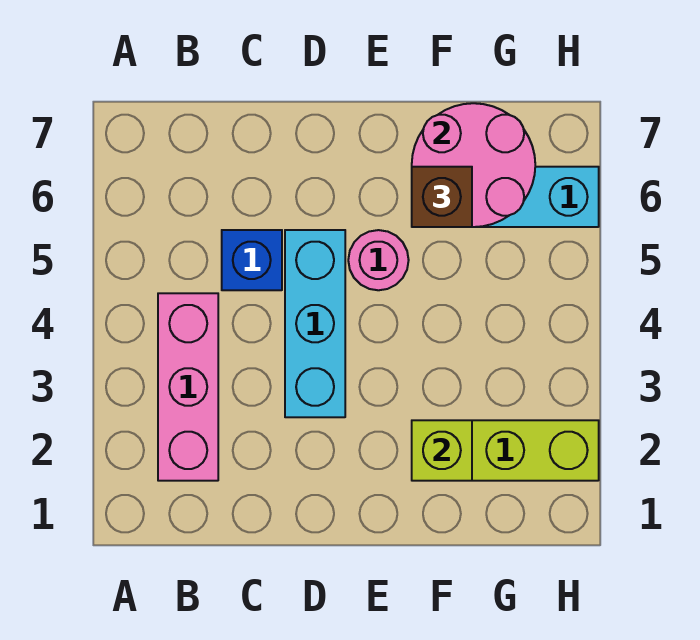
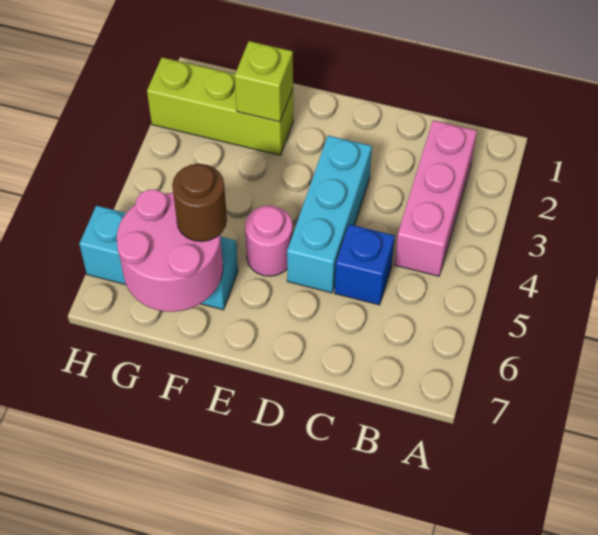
brown 1x1 brick [412,167,472,227] -> brown 1x1 round brick [172,164,227,242]

